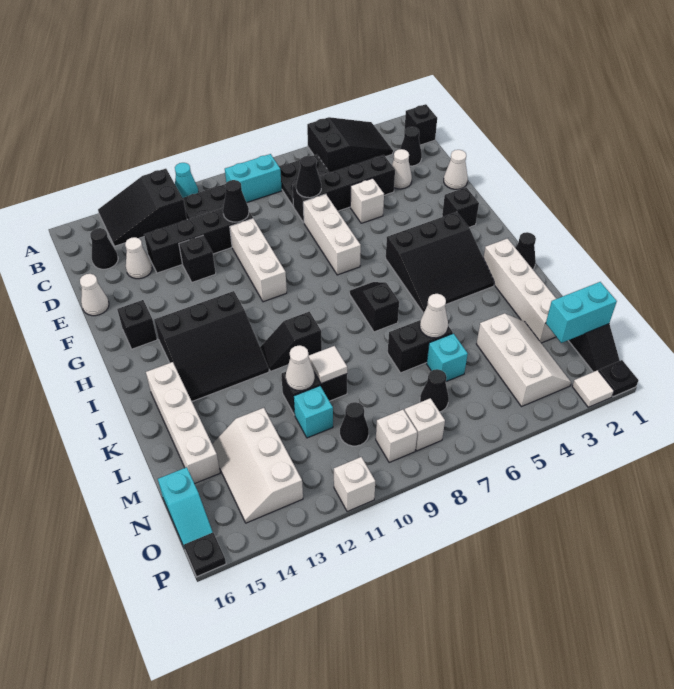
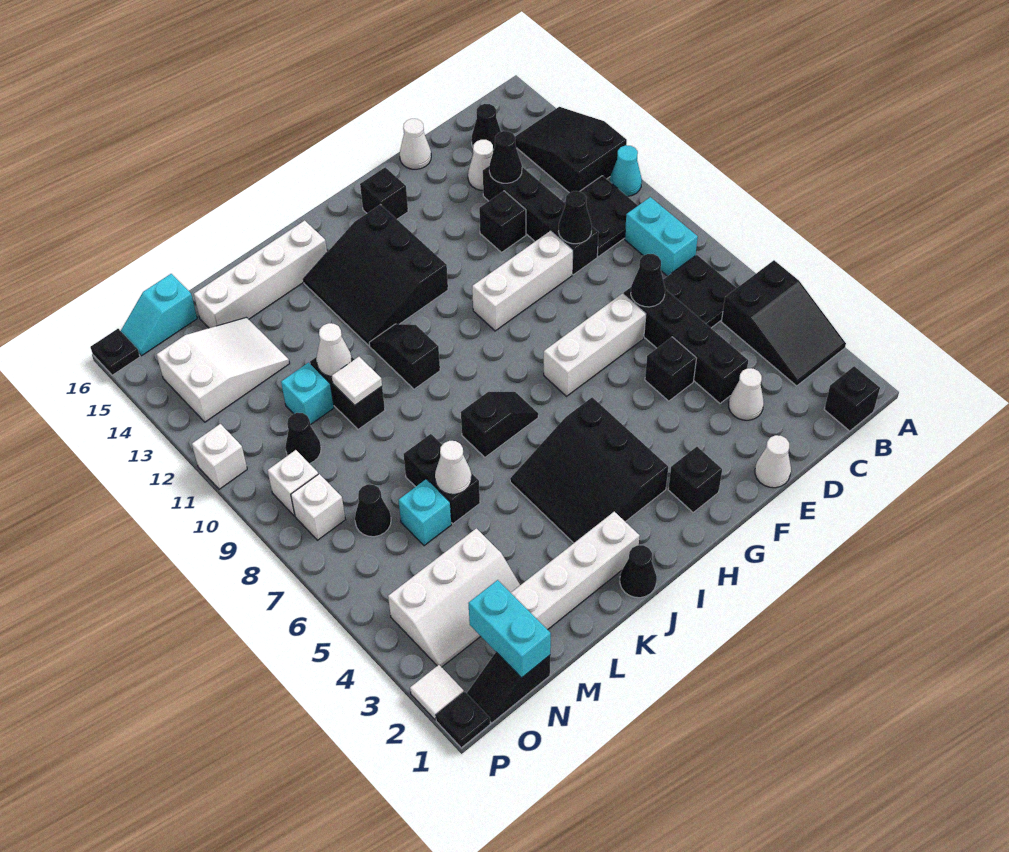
black 1x1 cone [400,127,422,166] -> black 1x1 cone moved to [489,131,522,183]
white 1x1 brick [350,178,384,223] -> black 1x1 brick [645,337,696,401]
white 2x3 slope [212,408,303,523] -> white 2x3 slope turned to [156,317,290,422]

